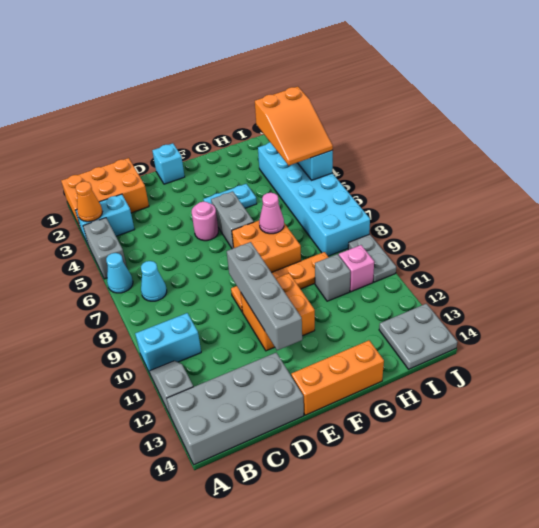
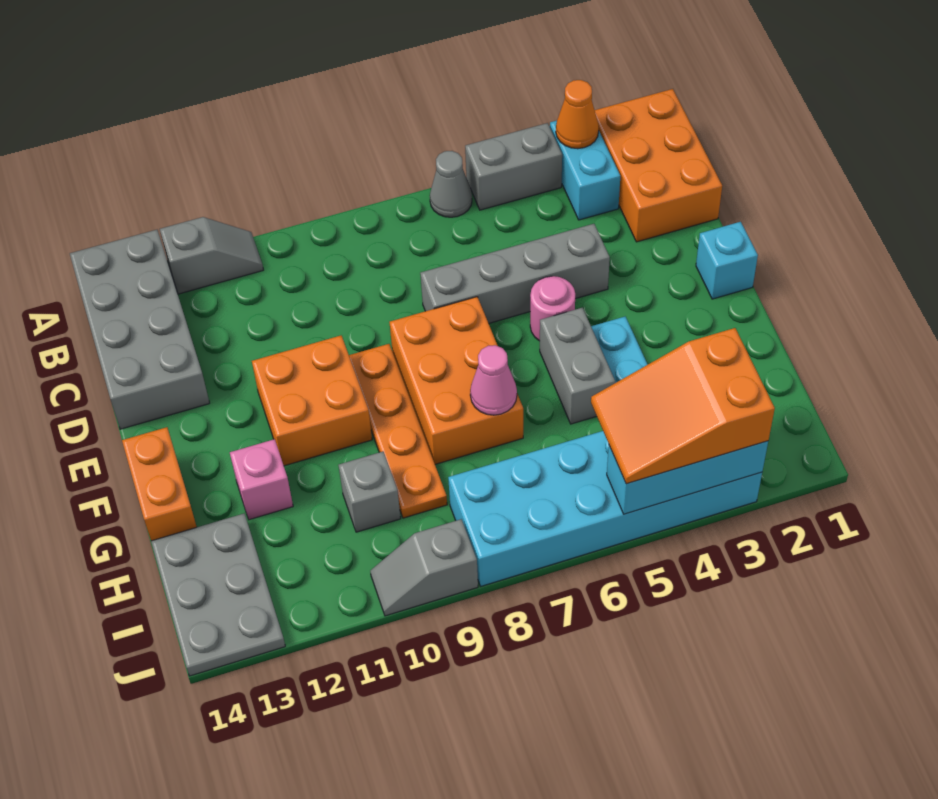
cyan 1x1 cone [106,253,133,293] -> grey 1x1 cone [430,151,472,217]
cyan 1x2 brick [135,313,201,371] -> none
cyan 1x1 cone [141,261,167,301] -> none
grey 1x4 brick [227,242,302,350] -> grey 1x4 brick moved to [420,224,610,323]
orange 1x3 brick [291,340,384,415] -> orange 1x2 brick [122,427,197,541]
grey 1x2 brick [211,191,254,249] -> grey 1x2 brick turned to [540,308,615,424]
orange 2x2 brick [232,221,301,272] -> orange 2x3 brick [390,297,523,464]
pink 1x1 brick [339,245,374,292] -> pink 1x1 brick moved to [230,439,293,520]
grey 2x2 plate [379,304,457,369] -> grey 2x3 plate [151,514,285,676]
grey 1x2 plate [348,234,396,282] -> grey 1x2 slope [370,519,478,616]

